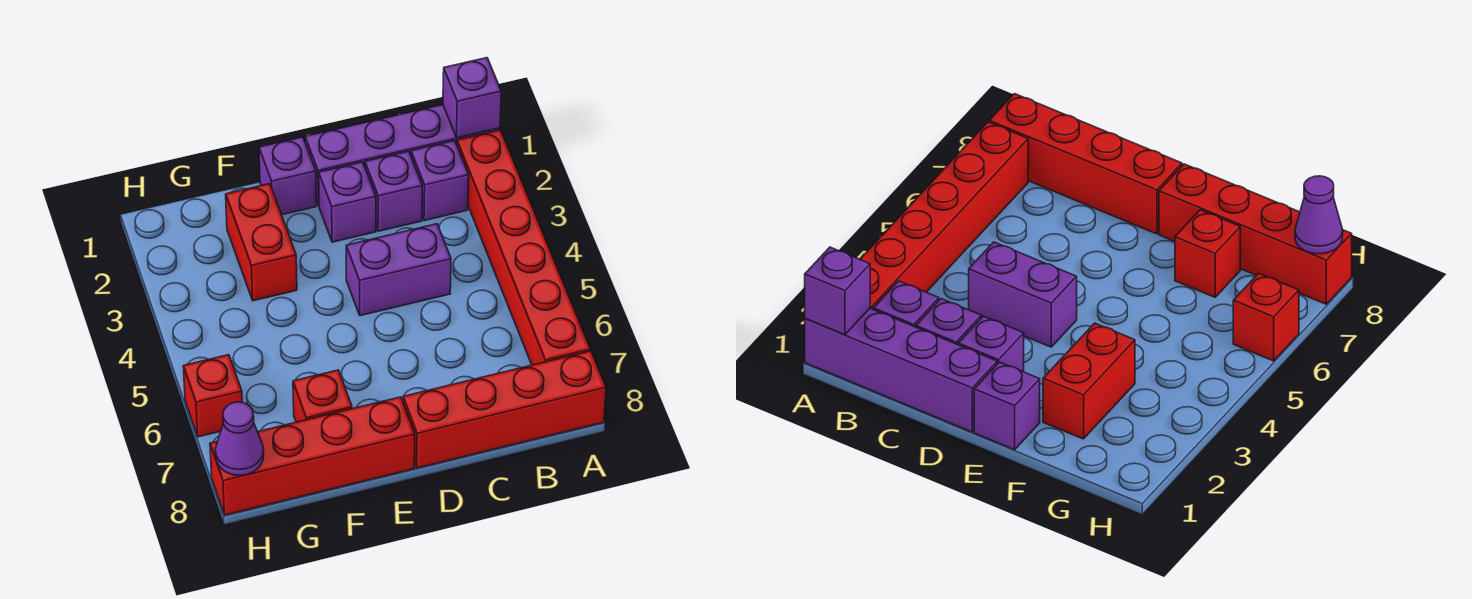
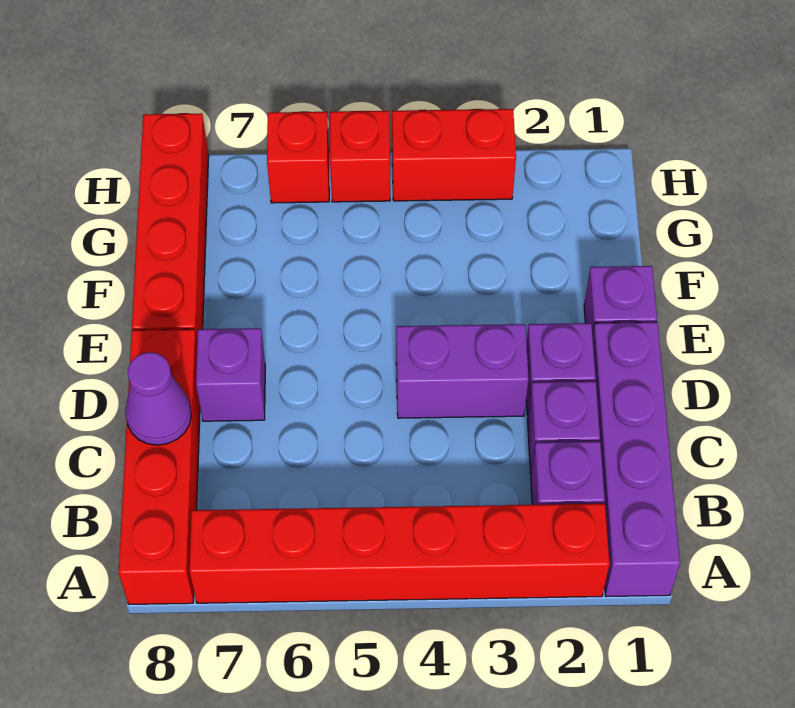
purple 1x1 brick [443,58,501,138] -> purple 1x1 brick moved to [196,328,265,421]
purple 1x2 brick [346,224,451,316] -> purple 1x2 brick turned to [396,324,529,418]
red 1x2 brick [226,184,297,301] -> red 1x2 brick moved to [392,109,516,201]
red 1x1 brick [293,370,352,422] -> red 1x1 brick moved to [330,111,390,202]
purple 1x1 cone [215,402,264,476] -> purple 1x1 cone moved to [125,352,191,445]

